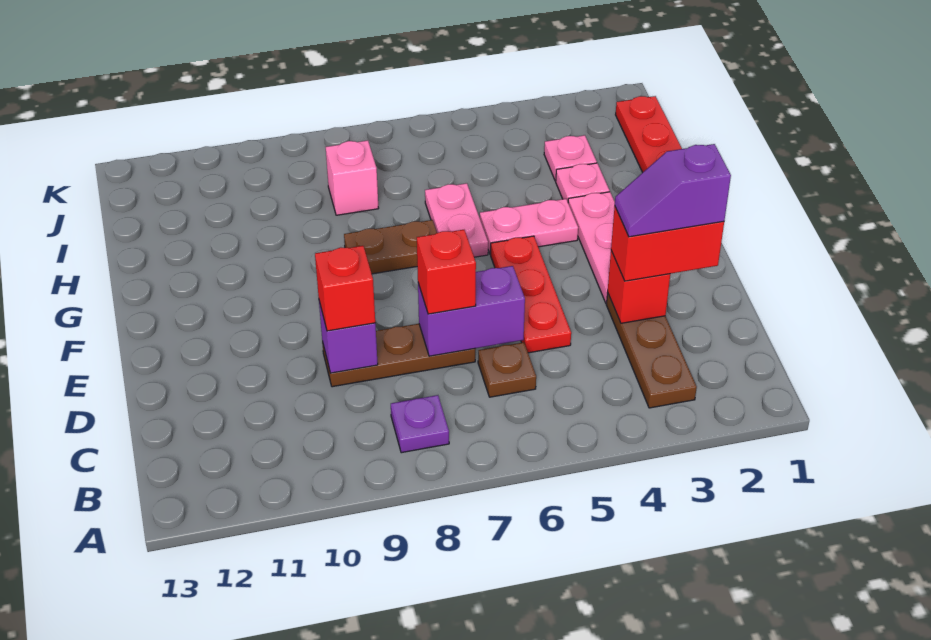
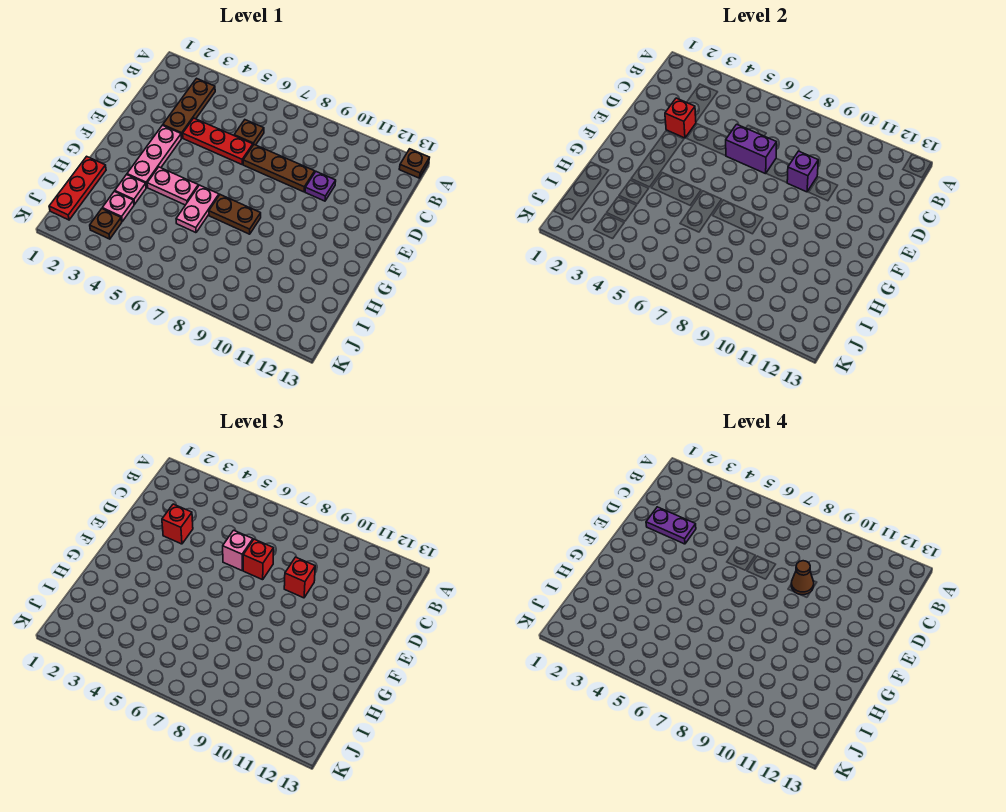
none -> brown 1x1 plate [399,149,430,178]
purple 1x1 plate [391,395,449,453] -> purple 1x1 plate moved to [305,172,336,201]
red 1x2 brick [611,207,724,281] -> red 1x1 brick [162,504,193,544]
purple 1x2 slope [615,144,731,237] -> purple 1x2 plate [646,507,696,544]
red 1x3 plate [491,236,571,353] -> red 1x3 plate turned to [183,118,253,164]
none -> brown 1x1 cone [791,561,814,595]
pink 1x1 brick [326,140,379,215] -> pink 1x1 brick moved to [223,530,253,570]
none -> brown 1x1 plate [90,209,122,239]

